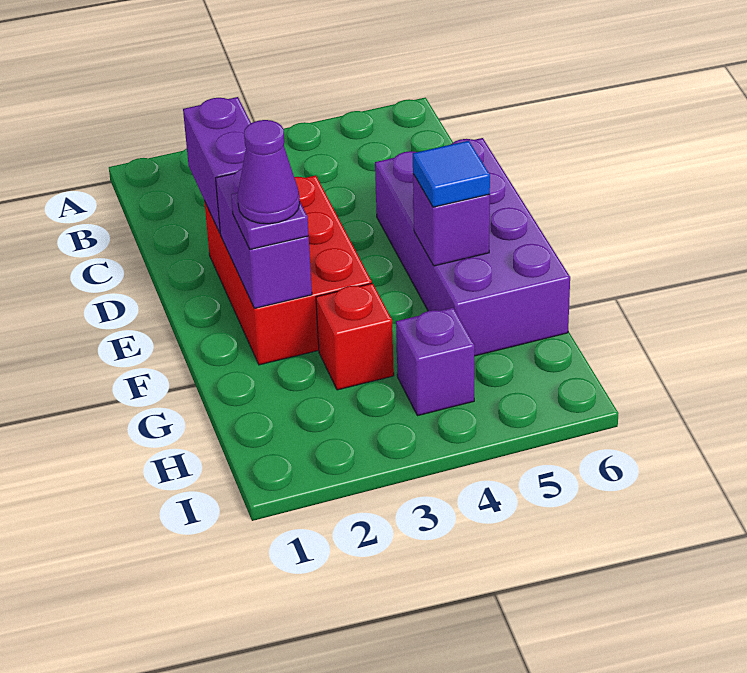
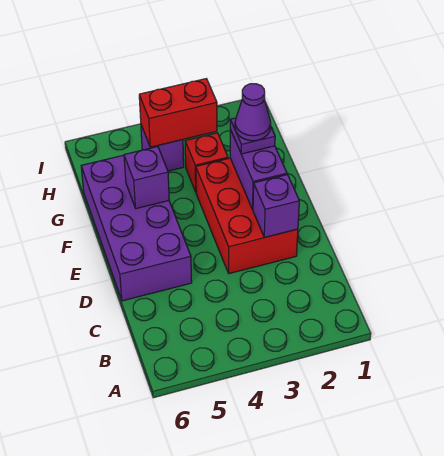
purple 1x2 brick [183,97,251,233] -> purple 1x1 brick [253,175,299,237]
blue 1x1 tile [413,141,490,207] -> none
none -> red 1x2 brick [139,79,217,147]

